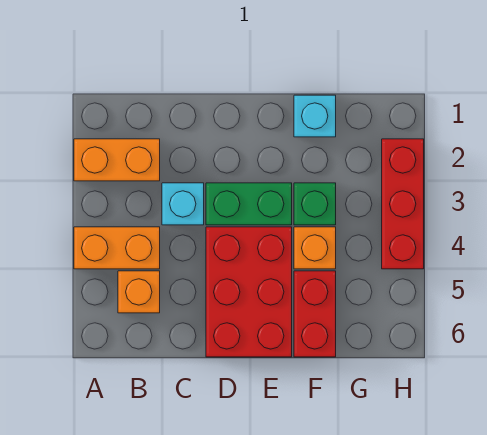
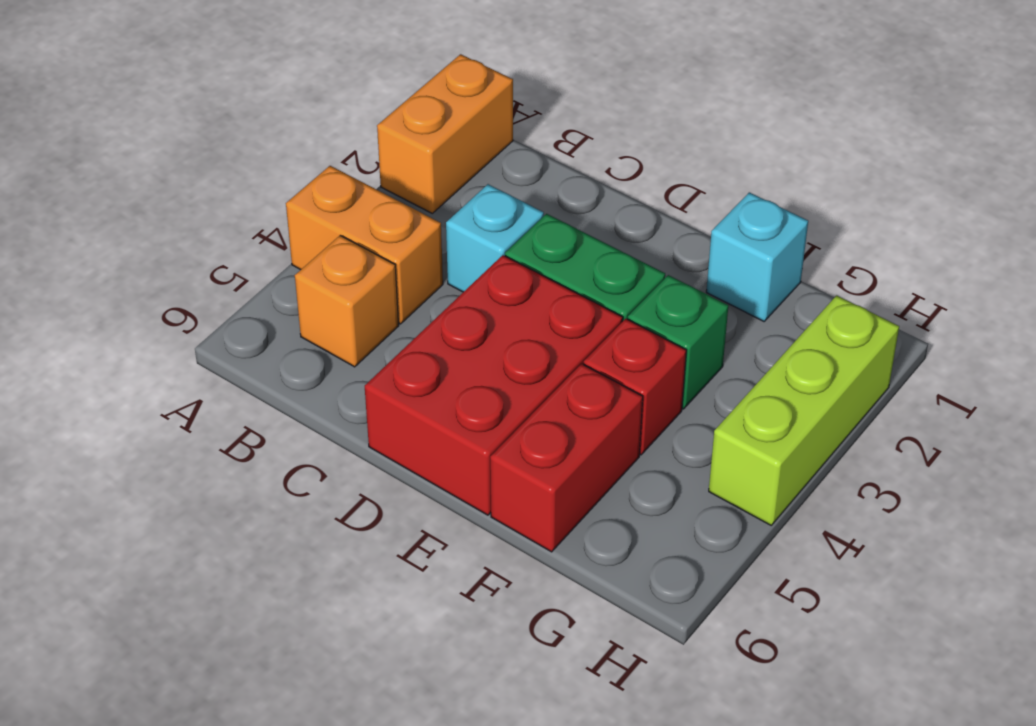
orange 1x2 brick [74,139,160,181] -> orange 1x2 brick turned to [377,54,513,213]
orange 1x1 brick [294,227,336,269] -> red 1x1 brick [584,319,686,455]
red 1x3 brick [382,139,424,269] -> lime 1x3 brick [709,295,899,525]

